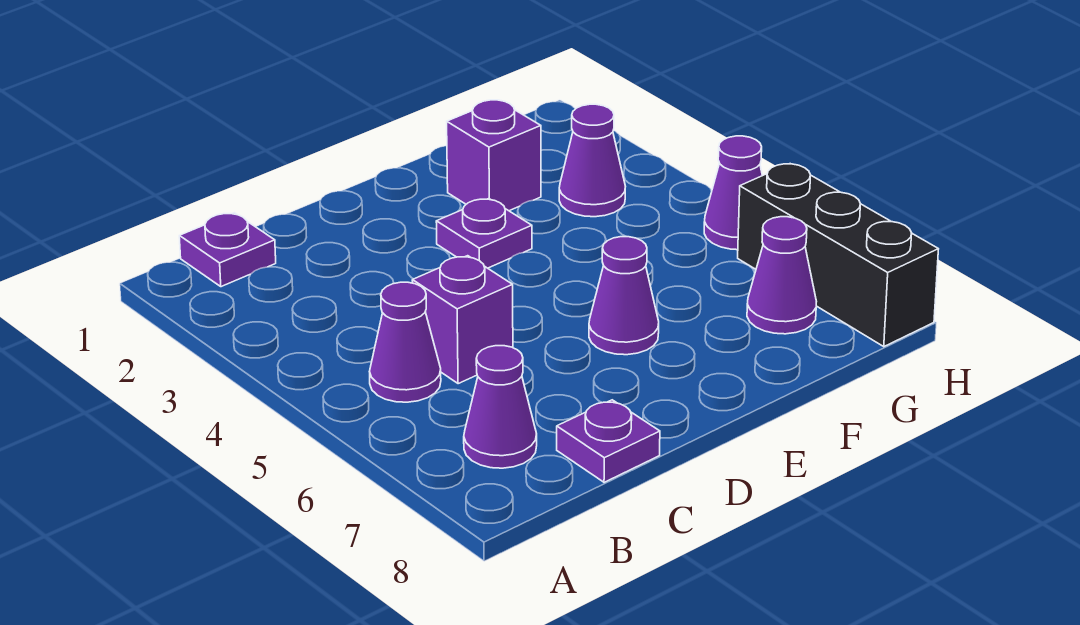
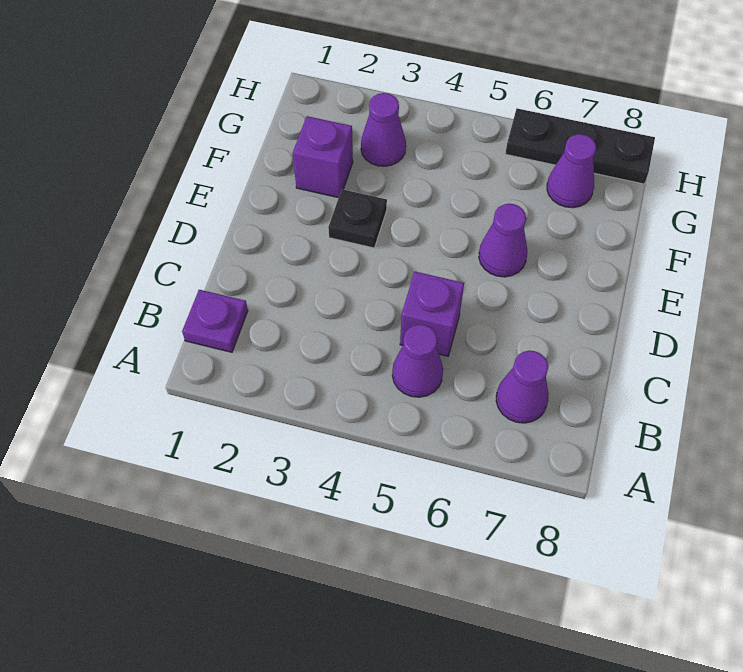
purple 1x1 plate [557,400,660,482] -> none
purple 1x1 plate [436,199,532,268] -> black 1x1 plate [328,189,387,248]
purple 1x1 cone [704,136,762,250] -> none
black 1x3 brick [738,164,938,347] -> black 1x3 plate [505,108,655,184]

